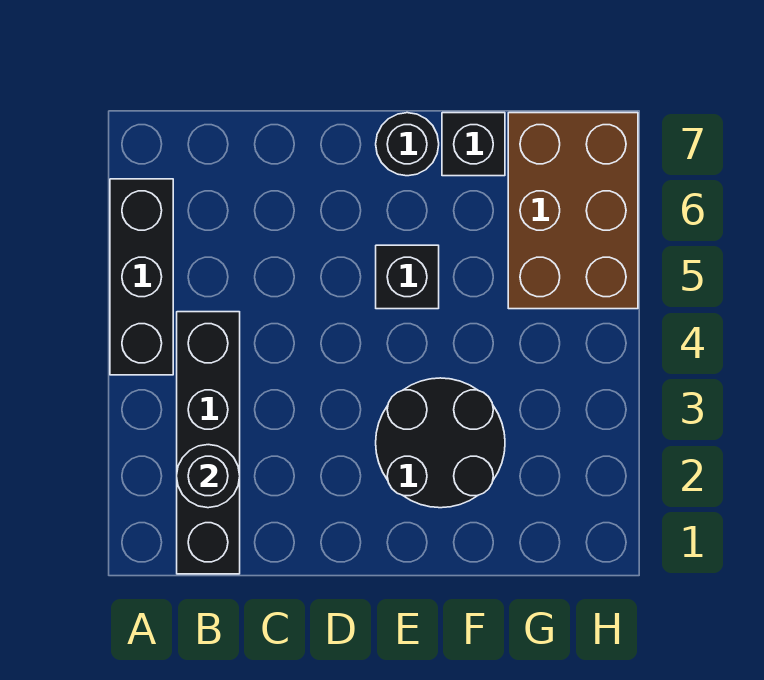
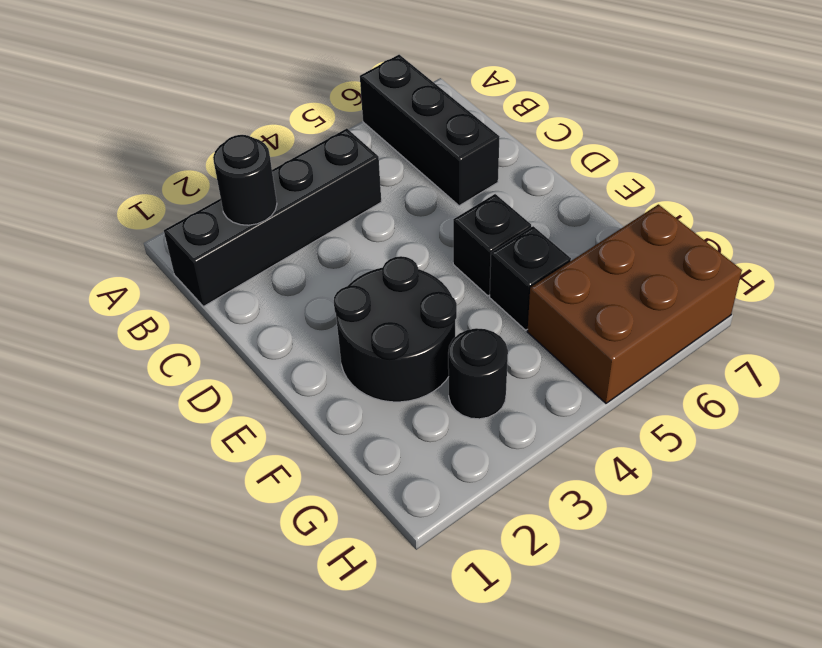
black 1x3 brick [110,179,173,375] -> black 1x3 brick turned to [360,55,500,206]
black 1x1 round brick [376,113,439,176] -> black 1x1 round brick moved to [448,328,508,419]
black 1x1 brick [442,113,505,176] -> black 1x1 brick moved to [490,226,571,330]

